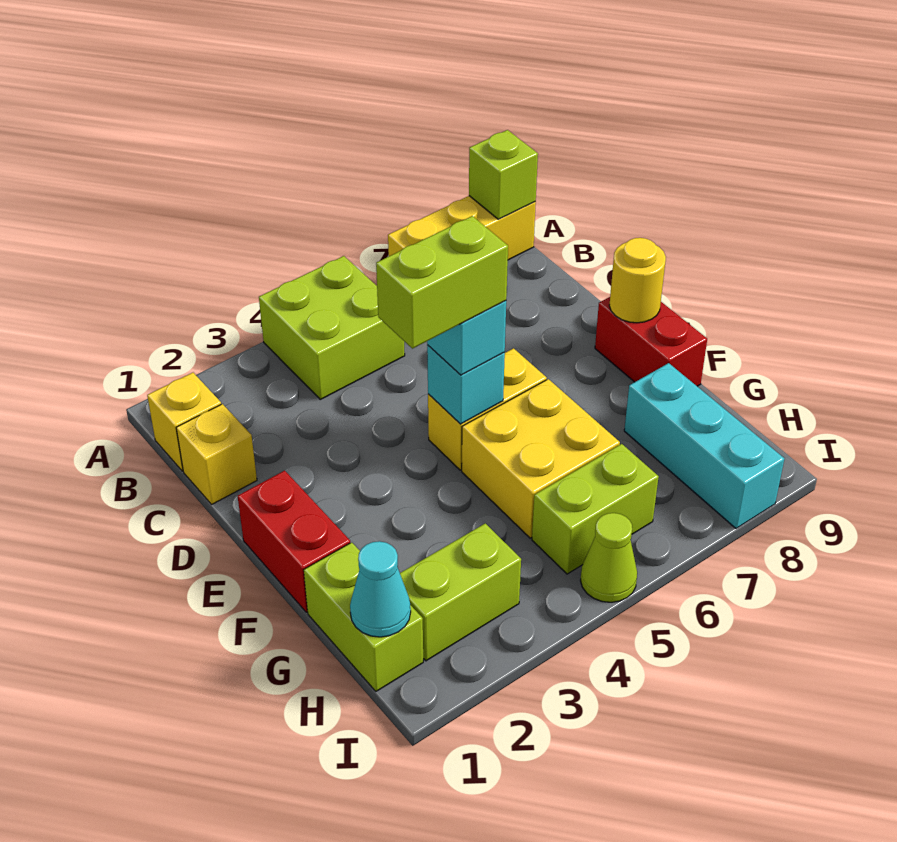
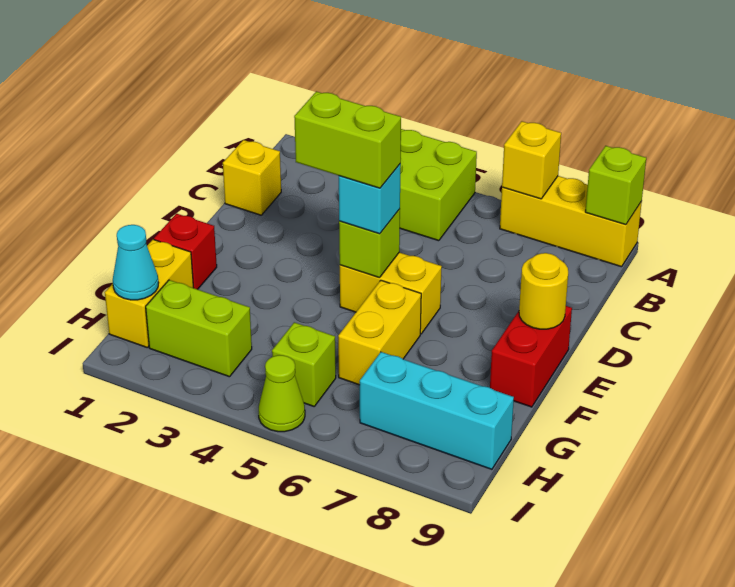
yellow 1x1 brick [147,373,221,471] -> yellow 1x1 brick moved to [502,121,561,199]
red 1x2 brick [238,471,350,612] -> red 1x1 brick [154,214,217,289]
cyan 1x1 brick [427,345,505,424] -> lime 1x1 brick [339,209,400,278]
yellow 2x2 brick [462,379,620,538] -> yellow 1x2 brick [338,280,421,385]
lime 1x2 brick [304,542,423,691] -> yellow 1x2 brick [105,240,193,347]
cyan 1x3 brick [624,363,784,528] -> cyan 1x3 brick turned to [360,352,514,469]
lime 1x2 brick [532,444,659,574] -> lime 1x1 brick [272,322,336,406]

